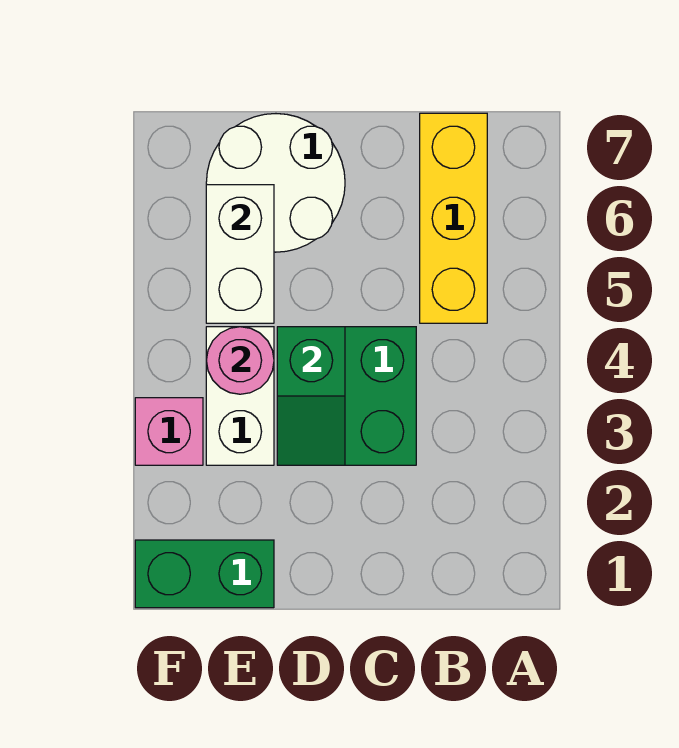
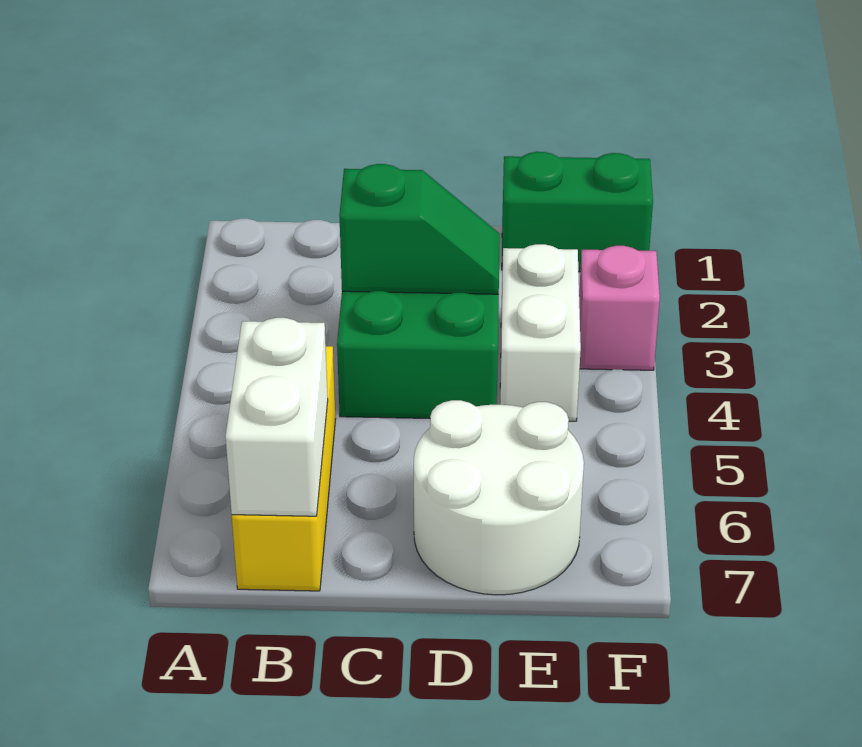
green 1x2 slope [277,327,345,465] -> green 1x2 slope turned to [339,164,500,294]
pink 1x1 round brick [206,327,274,394] -> none
white 1x2 brick [206,185,274,323] -> white 1x2 brick moved to [225,318,328,516]

